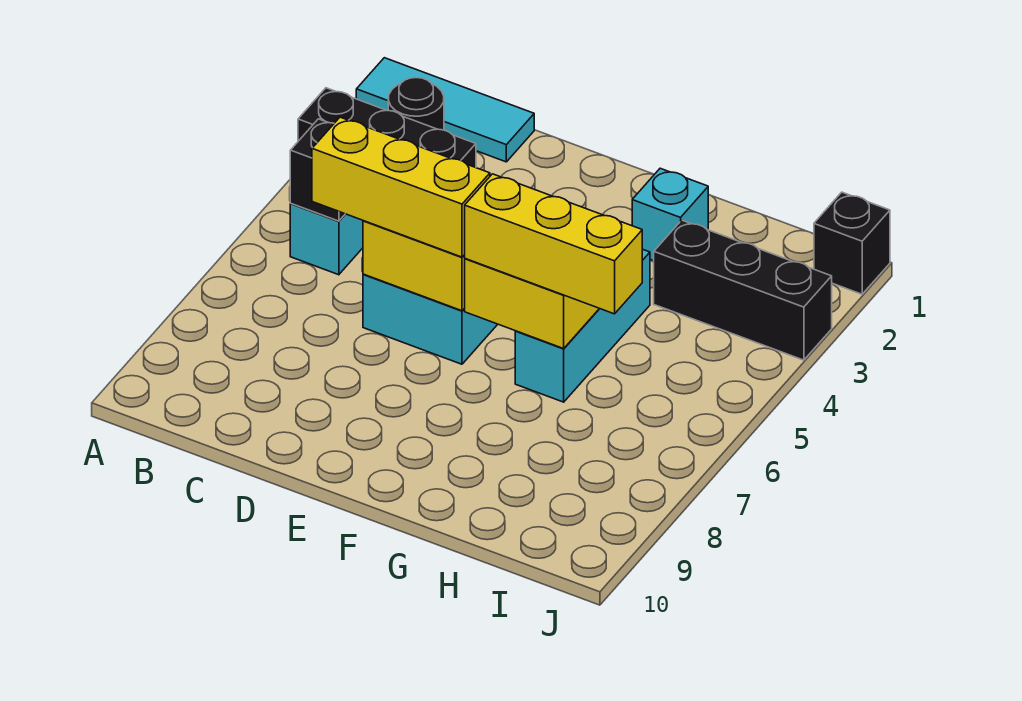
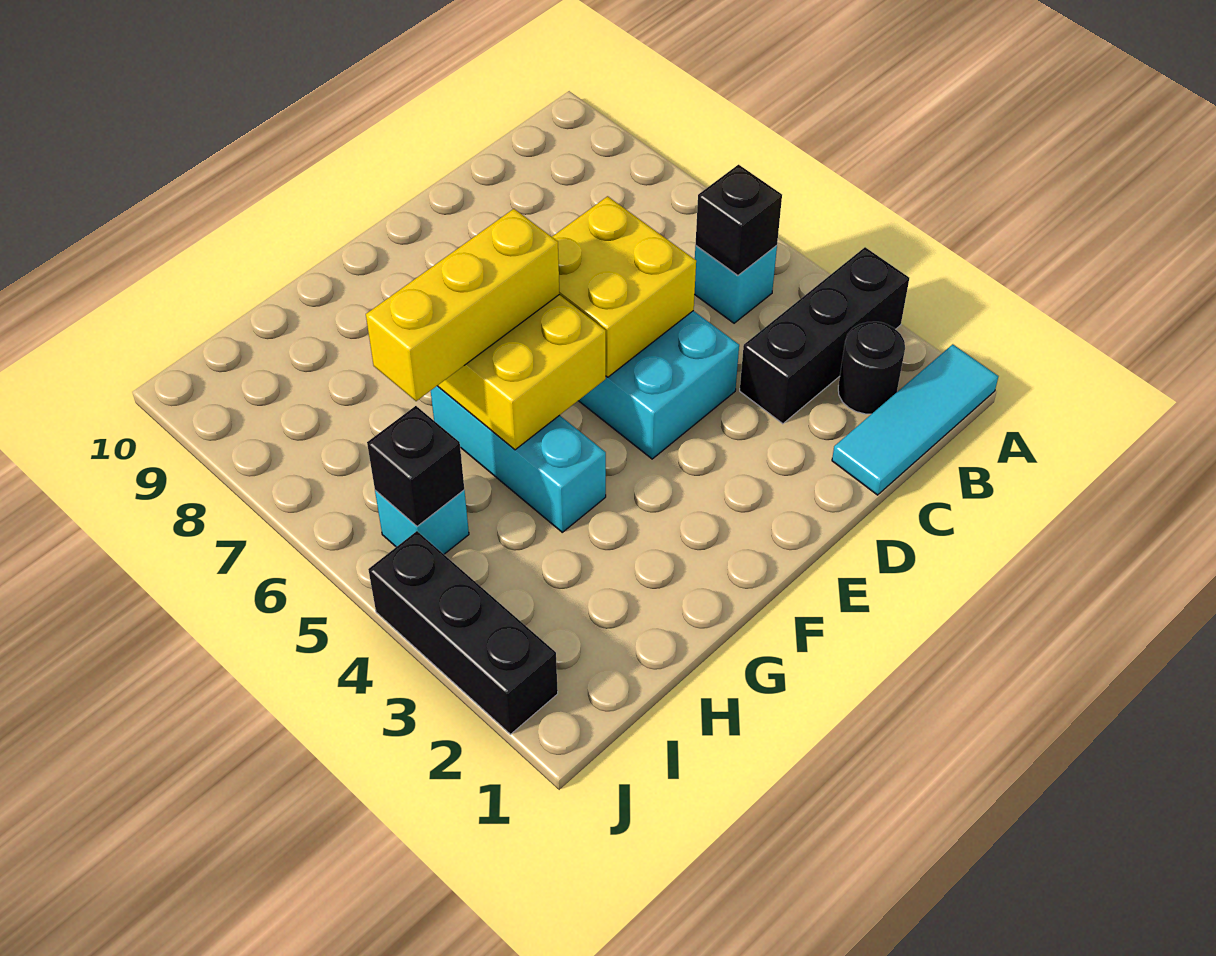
yellow 1x3 brick [312,117,490,257] -> none
cyan 1x1 brick [632,168,708,261] -> cyan 1x1 brick moved to [375,490,469,554]
black 1x3 brick [654,220,832,360] -> black 1x3 brick turned to [368,531,558,734]
black 1x1 brick [814,192,890,294] -> black 1x1 brick moved to [367,406,464,526]

